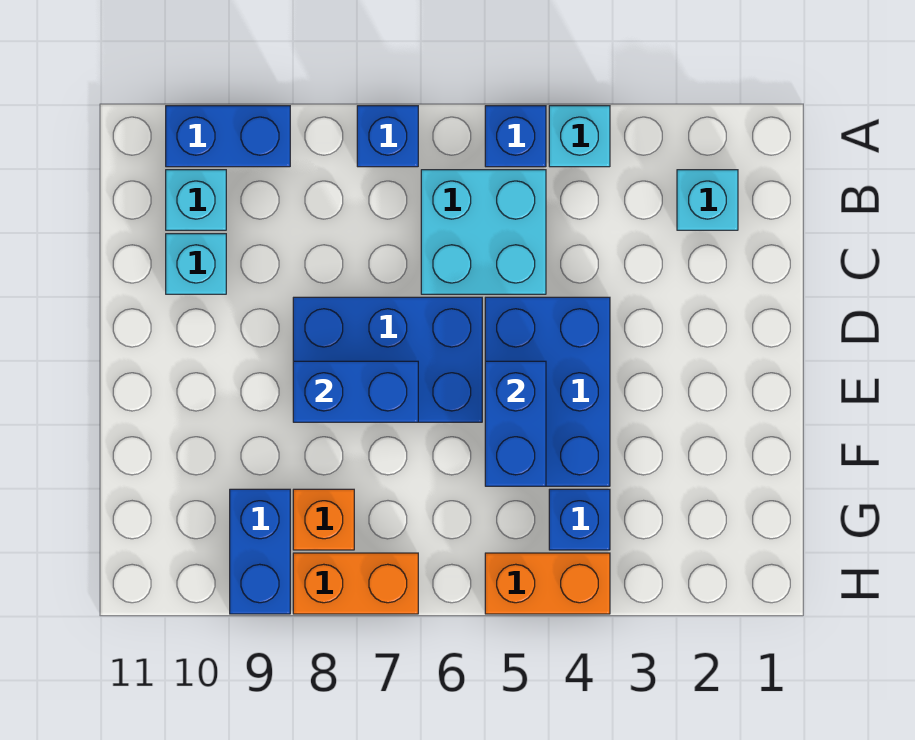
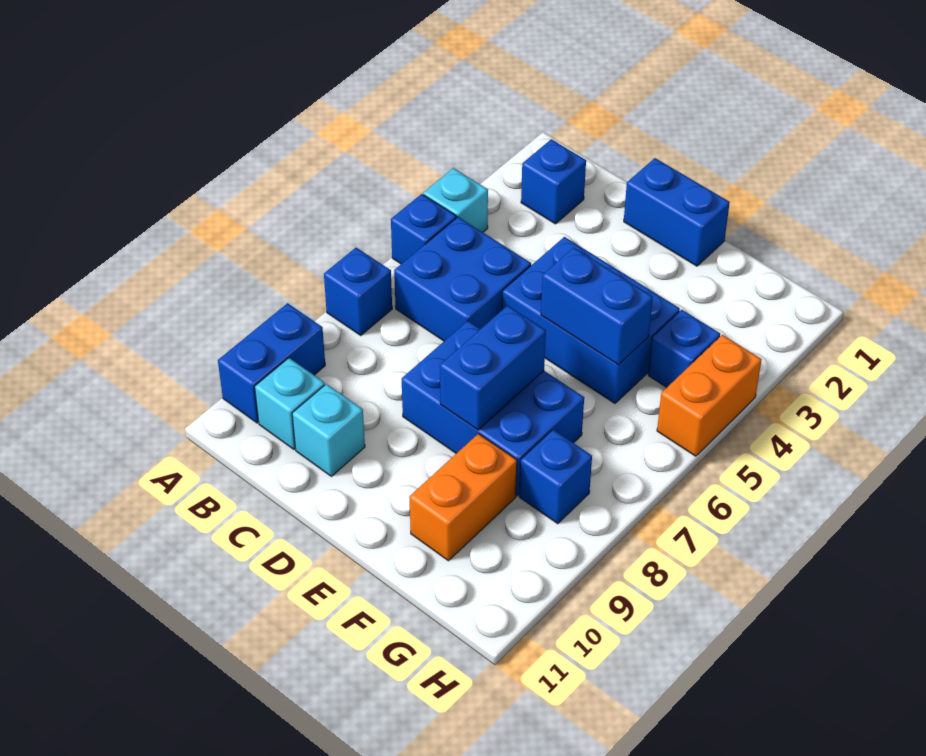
cyan 1x1 brick [677,170,738,230] -> blue 1x1 brick [521,139,586,224]
cyan 2x2 brick [421,170,546,294] -> blue 2x2 brick [394,217,531,341]
blue 2x3 brick [293,297,482,422] -> blue 2x3 brick turned to [402,321,584,496]
orange 1x1 brick [293,489,354,550] -> blue 1x1 brick [519,430,592,524]
blue 1x2 brick [230,489,290,614] -> blue 1x2 brick moved to [624,158,730,266]
orange 1x2 brick [293,553,418,614] -> orange 1x2 brick moved to [409,434,517,561]

